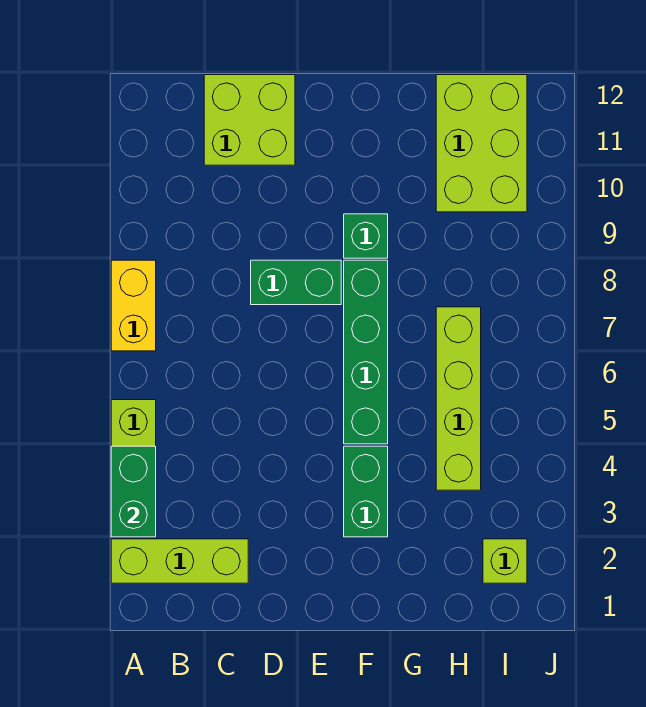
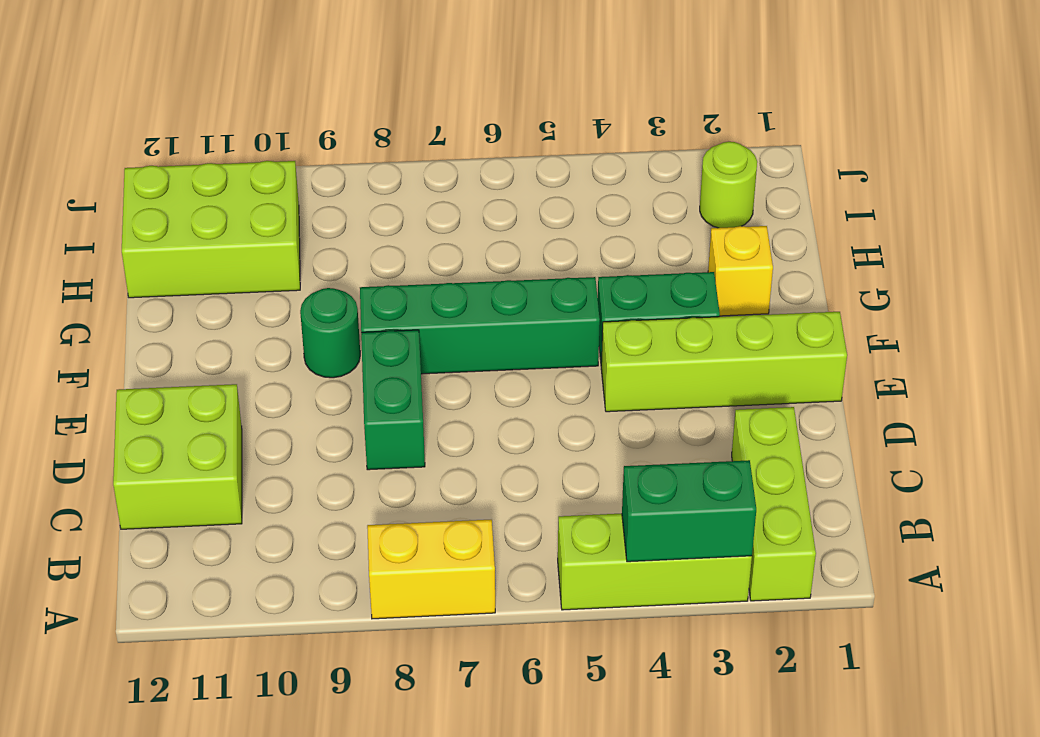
green 1x1 brick [344,214,388,258] -> green 1x1 round brick [300,288,360,378]
none -> yellow 1x1 brick [708,226,773,316]
lime 1x4 brick [436,307,481,490] -> lime 1x4 brick moved to [601,312,847,412]
lime 1x1 brick [483,539,527,583] -> lime 1x1 round brick [700,142,757,228]

